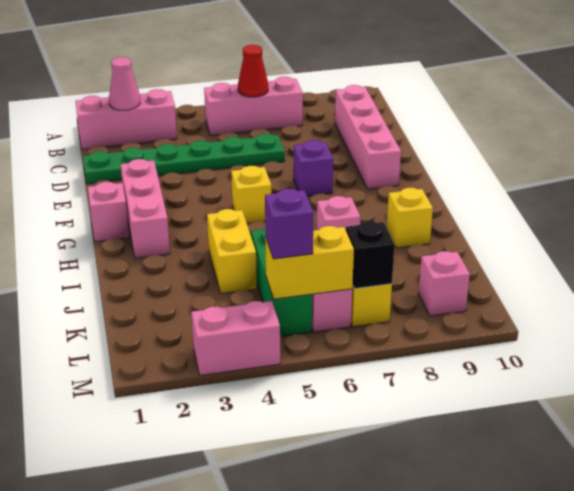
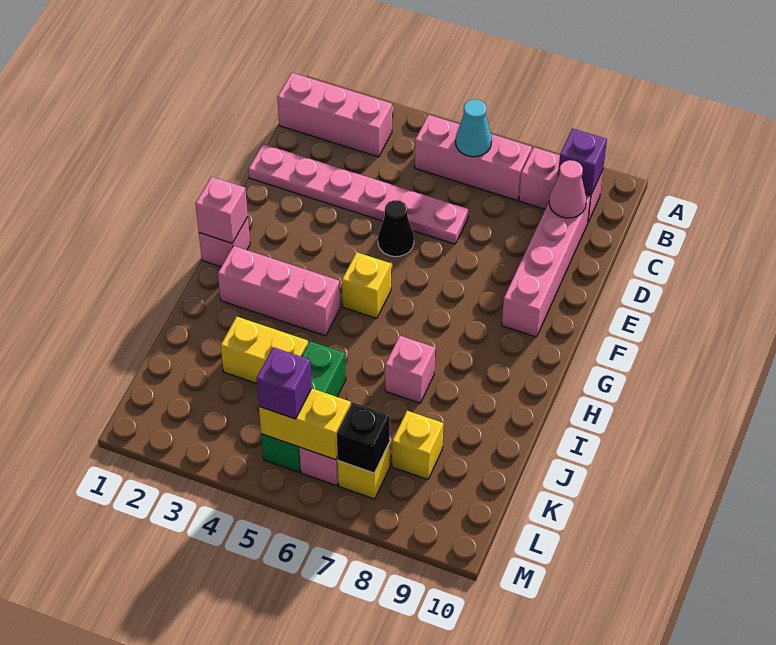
pink 1x1 cone [109,57,140,110] -> pink 1x1 cone moved to [549,160,586,218]
red 1x1 cone [238,45,268,97] -> cyan 1x1 cone [456,99,492,157]
green 1x6 plate [83,133,285,184] -> pink 1x6 plate [248,144,469,244]
none -> black 1x1 cone [378,200,414,257]
pink 1x3 brick [121,159,170,258] -> pink 1x3 brick turned to [218,246,340,336]
purple 1x1 brick [293,140,333,196] -> purple 1x1 brick moved to [558,129,607,194]
yellow 1x2 brick [207,209,257,294] -> yellow 1x2 brick turned to [221,317,308,383]
yellow 1x1 brick [387,187,433,248] -> yellow 1x1 brick moved to [392,411,443,480]
pink 1x1 brick [419,251,470,316] -> pink 1x1 brick moved to [196,177,248,243]
pink 1x2 brick [191,301,280,375] -> pink 1x2 brick moved to [519,147,603,222]

